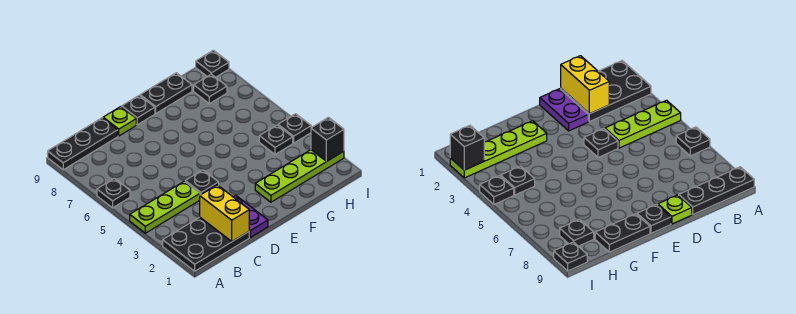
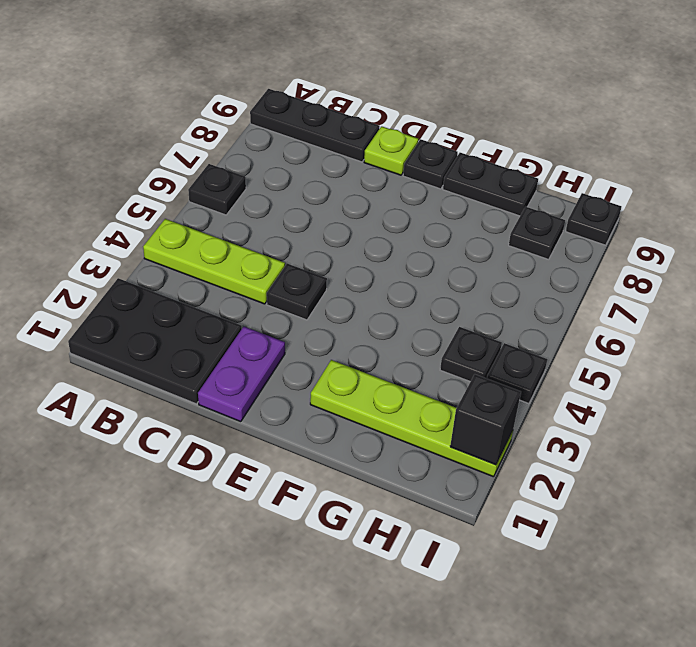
yellow 1x2 brick [200,185,249,241] -> none

